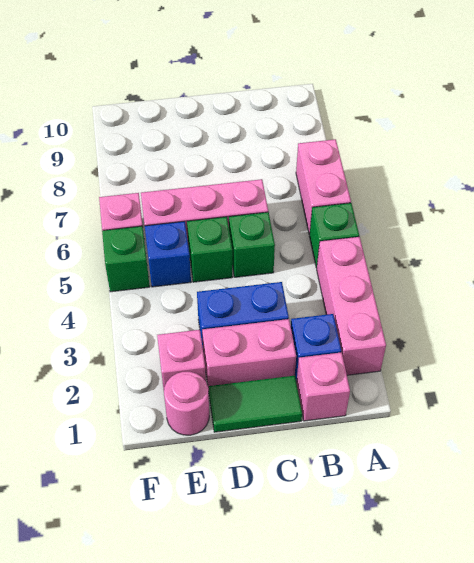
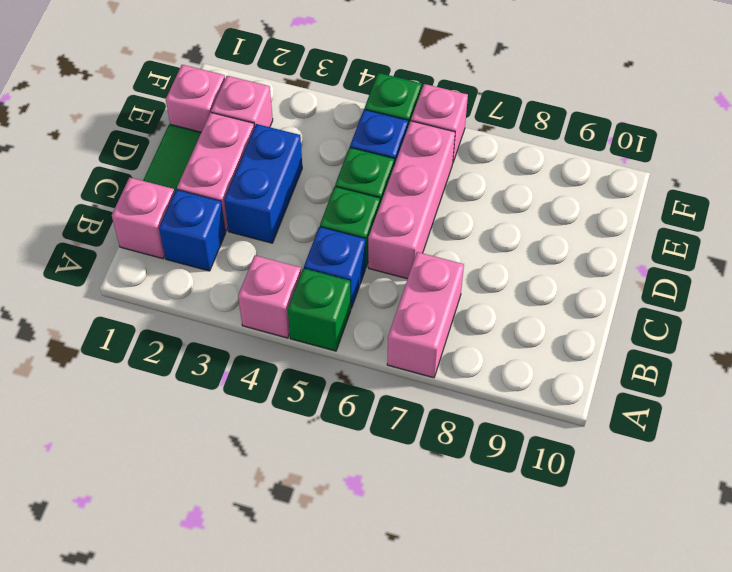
pink 1x3 brick [317,237,386,375] -> pink 1x1 brick [238,255,301,338]
pink 1x2 brick [296,139,351,234] -> pink 1x2 brick turned to [387,252,464,378]
none -> blue 1x1 brick [304,227,365,308]
pink 1x1 round brick [164,372,209,435] -> pink 1x1 brick [166,65,225,132]

